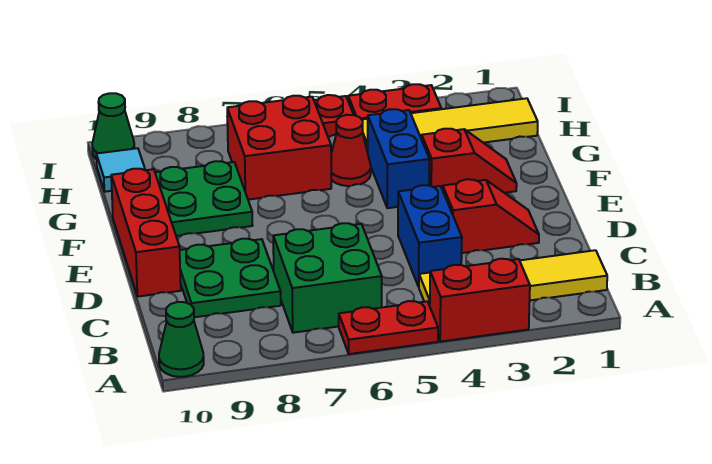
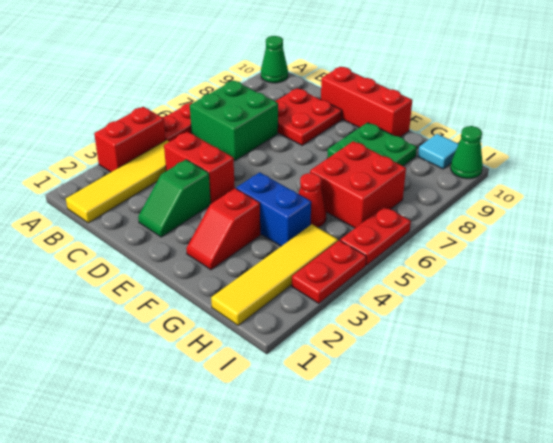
blue 1x2 brick [398,185,462,287] -> red 1x2 brick [164,132,235,204]
green 2x2 plate [180,239,281,317] -> red 2x2 plate [276,88,342,145]
red 1x2 slope [443,179,539,253] -> green 1x2 slope [138,160,211,237]

